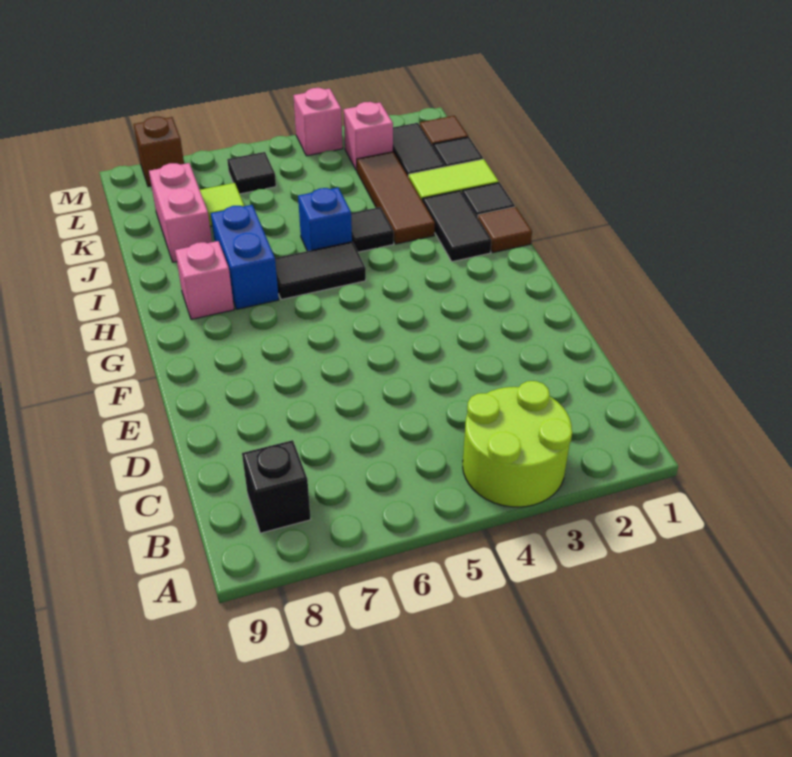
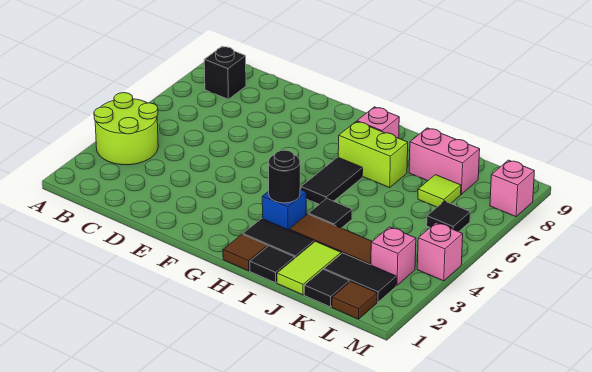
none -> black 1x1 round brick [268,150,300,203]
blue 1x2 brick [211,205,279,309] -> lime 1x2 brick [338,121,408,188]
blue 1x1 brick [298,187,352,251] -> blue 1x1 brick moved to [262,190,306,230]
brown 1x1 brick [133,117,184,186] -> pink 1x1 brick [490,160,534,217]

